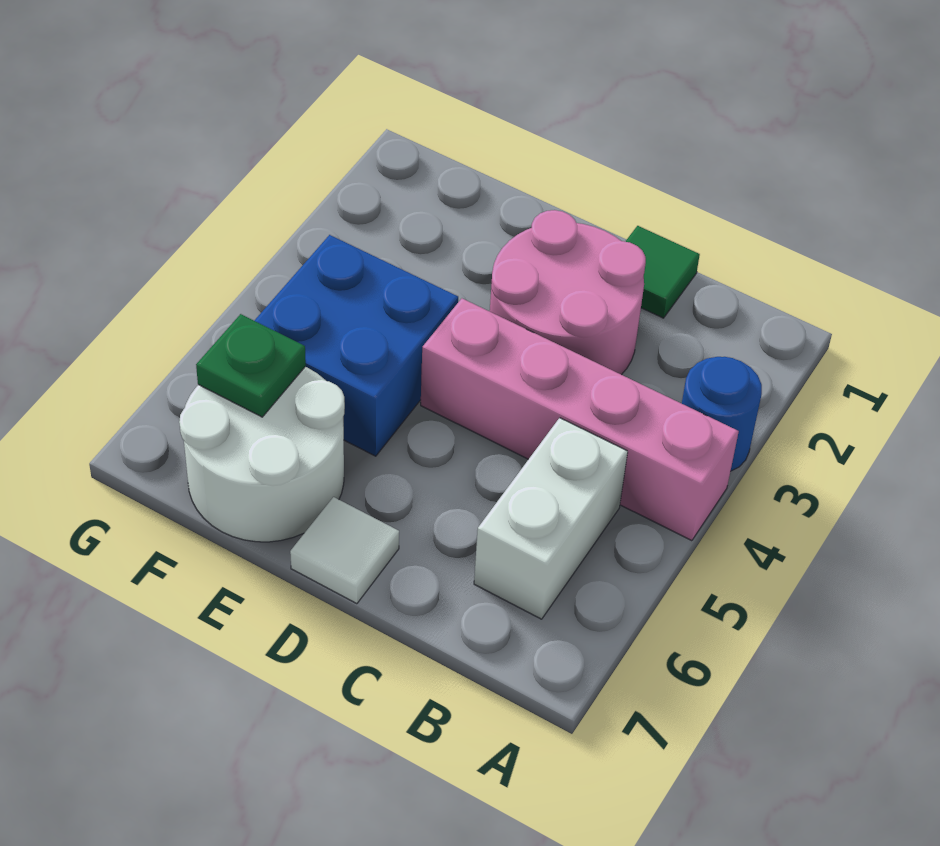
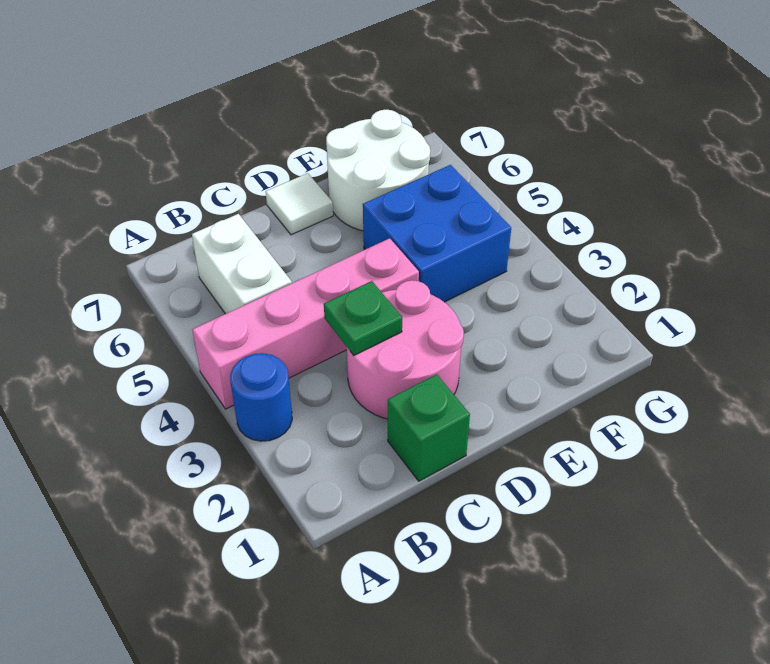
green 1x1 tile [625,226,700,318] -> green 1x1 brick [388,374,470,481]
green 1x1 plate [196,314,306,417] -> green 1x1 plate moved to [324,281,402,355]

